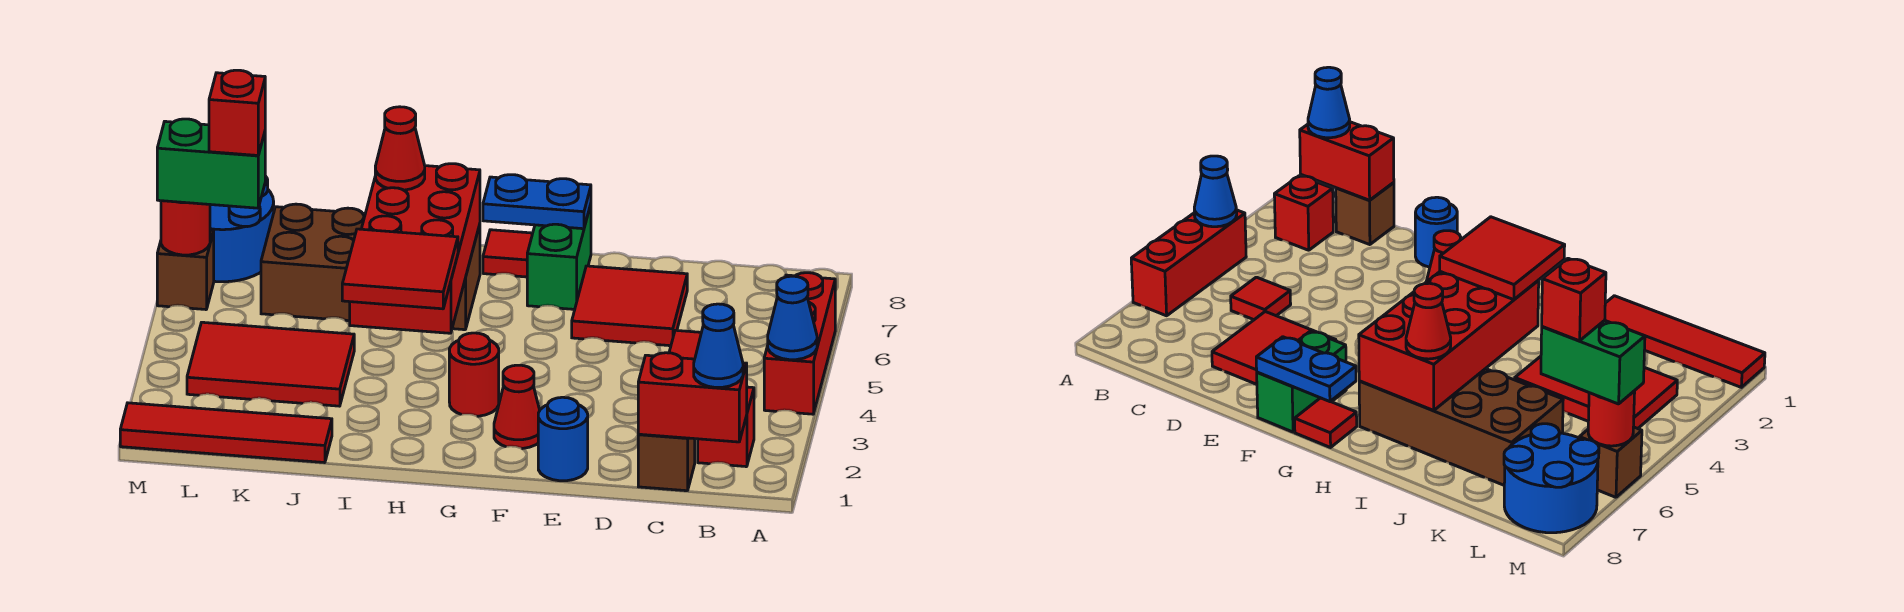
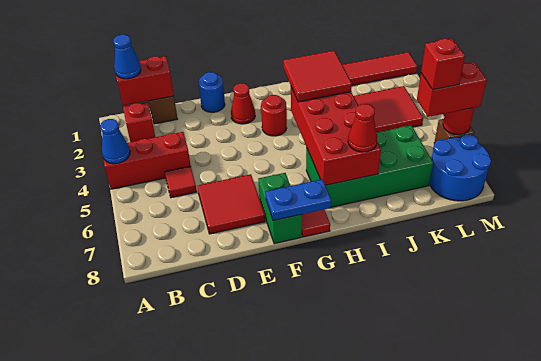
red 1x3 brick [764,273,835,414] -> red 1x3 brick turned to [103,132,191,189]
brown 2x4 brick [261,204,480,330] -> green 2x4 brick [306,125,433,207]
green 1x2 brick [157,119,265,208] -> red 1x2 brick [417,62,487,117]

